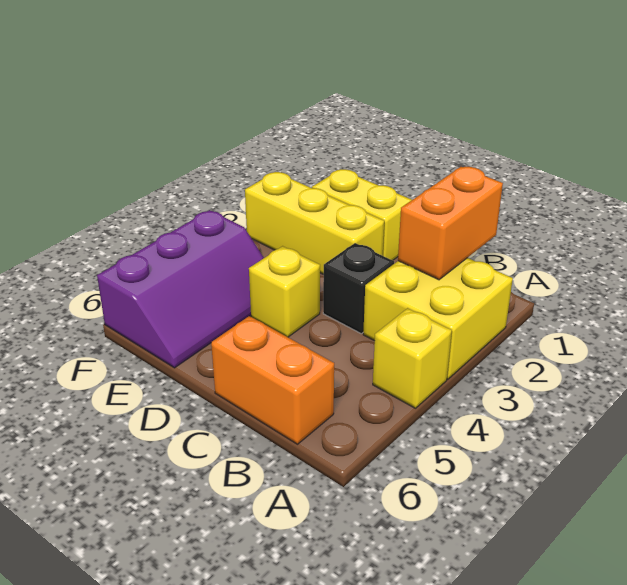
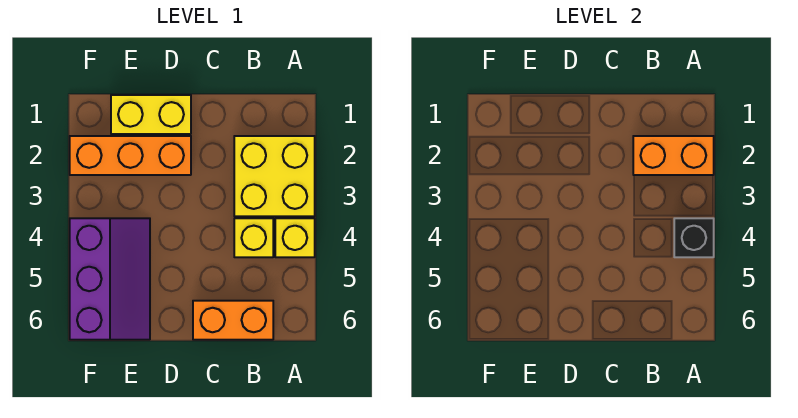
orange 1x2 brick [398,167,503,280] -> orange 1x2 brick turned to [633,136,714,175]
black 1x1 brick [323,243,394,334] -> black 1x1 brick moved to [674,218,714,257]
yellow 1x3 brick [245,172,384,275] -> orange 1x3 brick [70,136,191,175]
yellow 1x1 brick [249,246,320,337] -> yellow 1x1 brick moved to [234,218,273,257]

